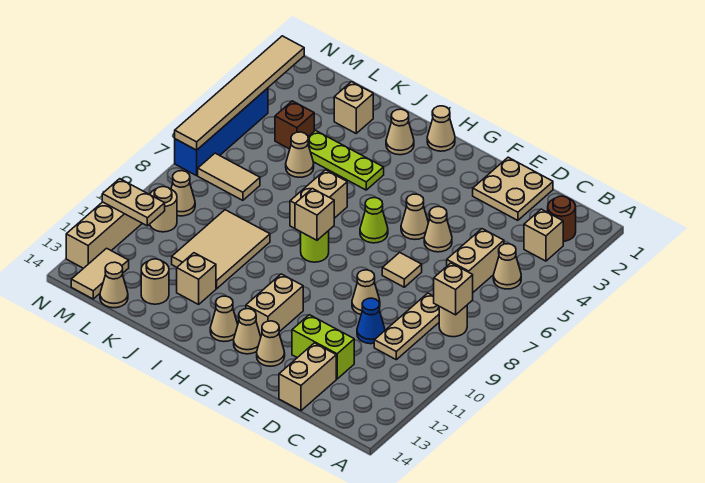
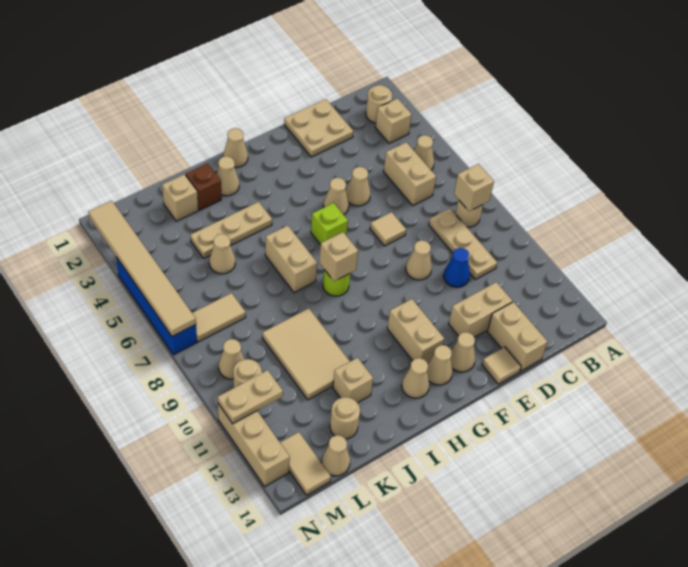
brown 1x1 round brick [548,196,576,241] -> tan 1x1 round brick [366,85,392,123]
lime 1x2 brick [292,315,354,379] -> tan 1x2 brick [449,282,512,337]
none -> tan 1x1 tile [482,347,521,384]
lime 1x1 cone [360,198,388,243] -> lime 1x1 brick [311,203,348,245]
lime 1x3 plate [308,130,384,190] -> tan 1x3 plate [190,202,272,258]
brown 1x1 brick [275,101,314,149] -> brown 1x1 brick moved to [186,163,221,210]

